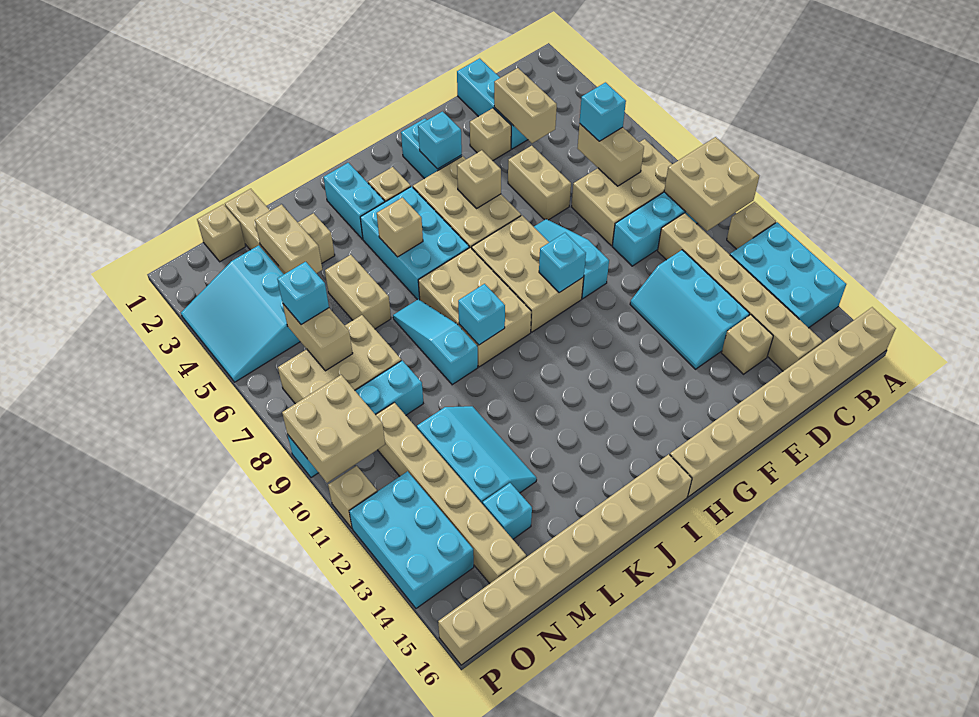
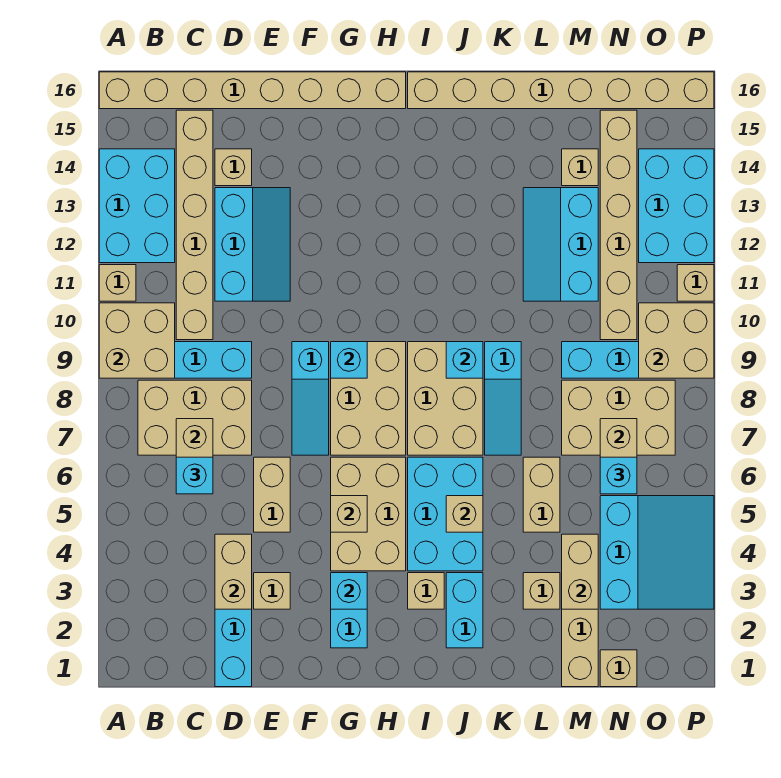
cyan 1x1 brick [483,483,532,539] -> tan 1x1 brick [562,149,598,186]

